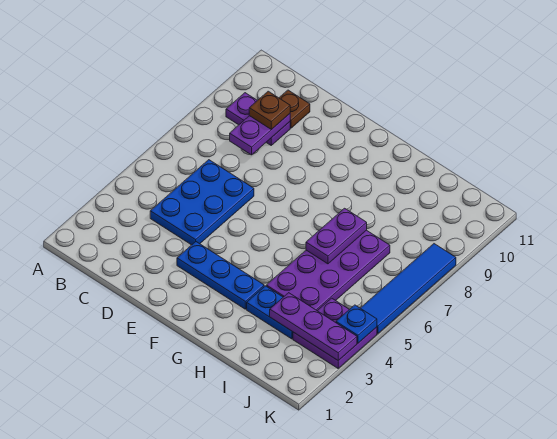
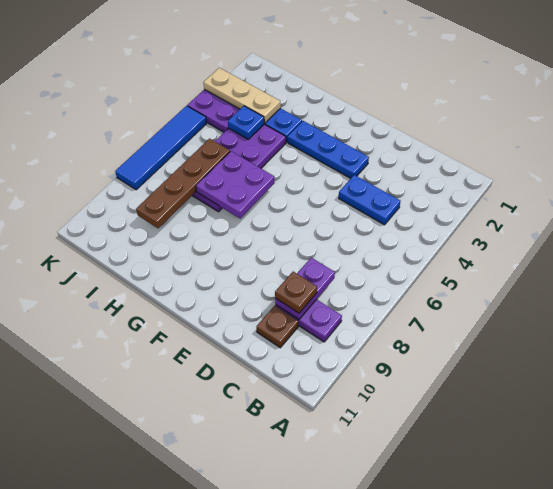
blue 2x3 plate [150,160,254,245] -> blue 1x2 plate [339,175,400,225]
purple 1x2 plate [306,208,367,264] -> purple 2x2 plate [196,151,275,219]
purple 1x3 plate [270,293,357,361] -> tan 1x3 plate [203,68,281,123]
none -> brown 1x4 plate [136,139,230,228]
blue 1x1 plate [336,305,377,343] -> blue 1x1 plate moved to [228,106,264,139]

